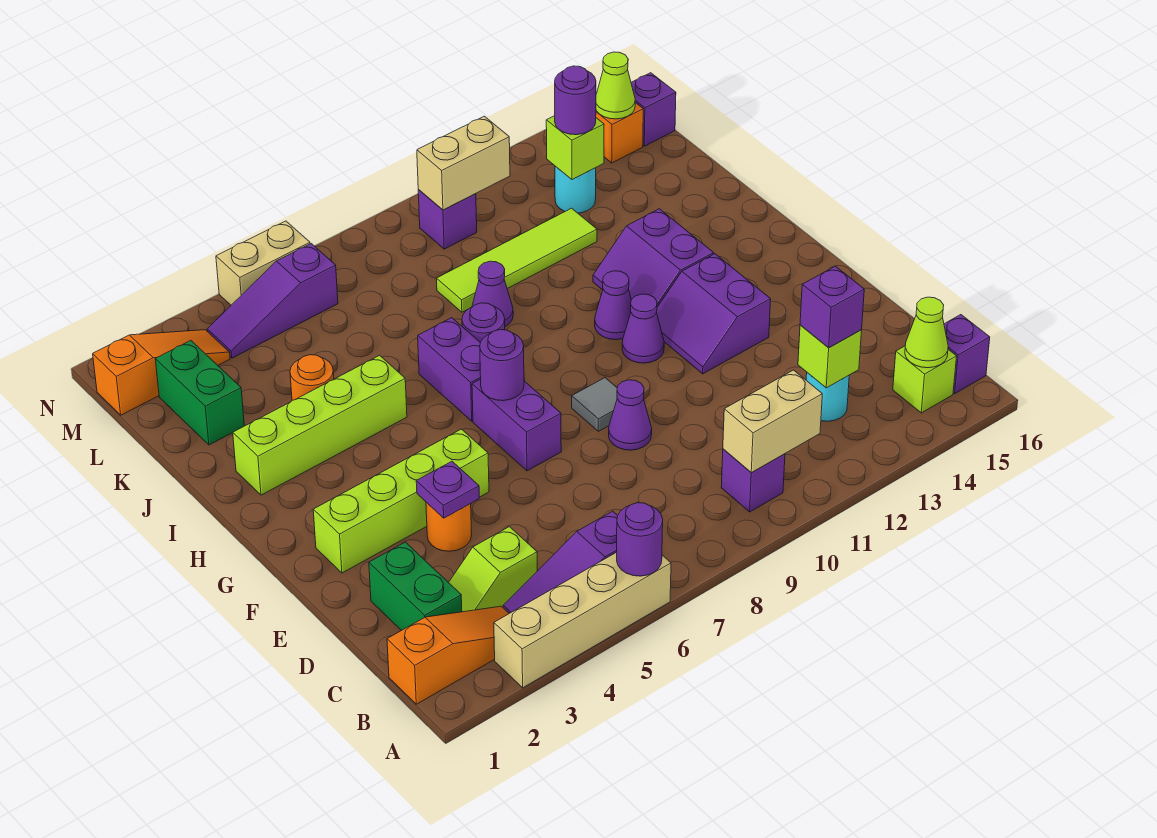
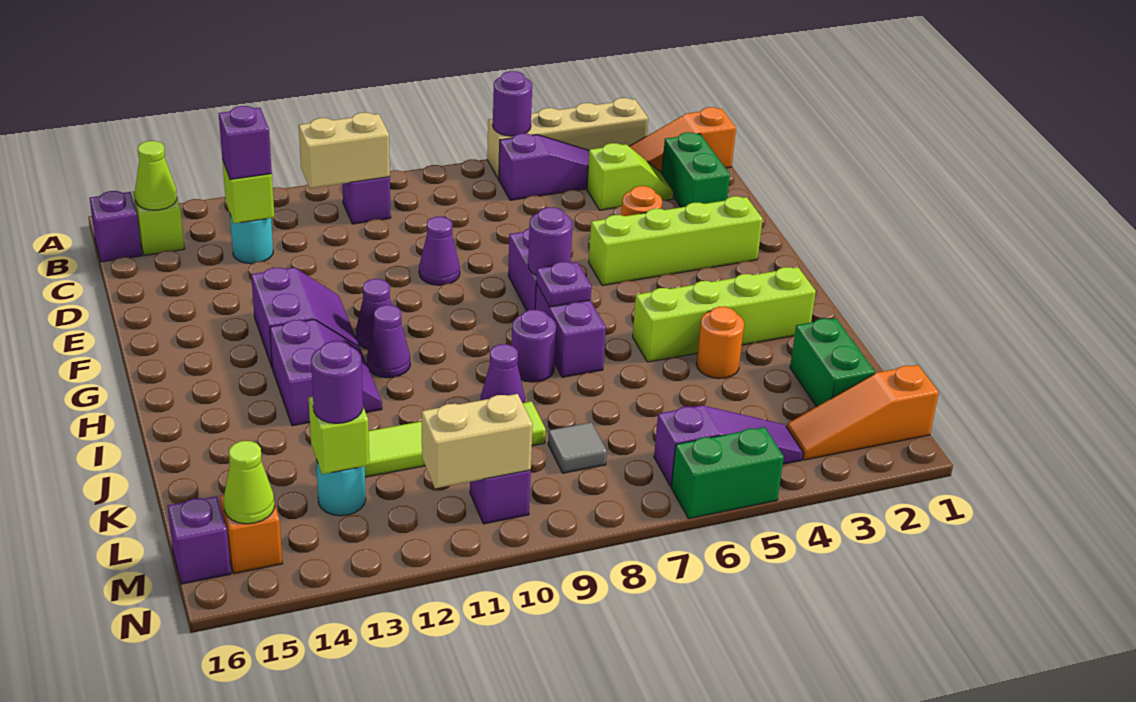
purple 1x1 plate [416,461,479,518] -> purple 1x1 plate moved to [536,262,592,307]
grey 1x1 tile [572,378,617,431] -> grey 1x1 tile moved to [548,422,607,473]
tan 1x2 brick [216,221,310,305] -> green 1x2 brick [671,427,784,519]

